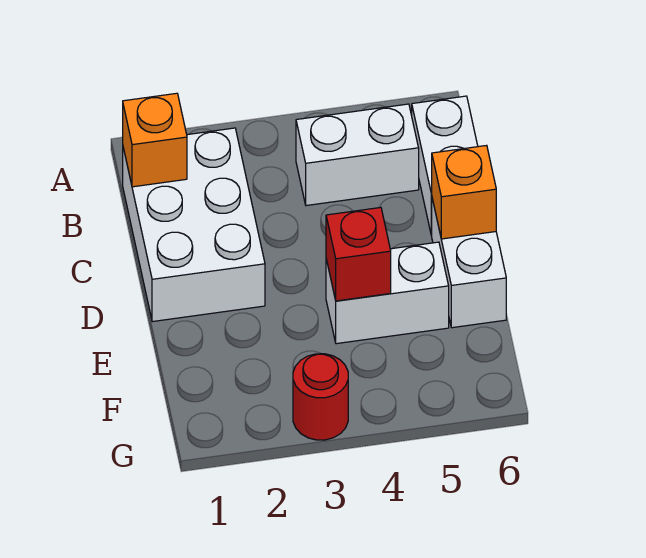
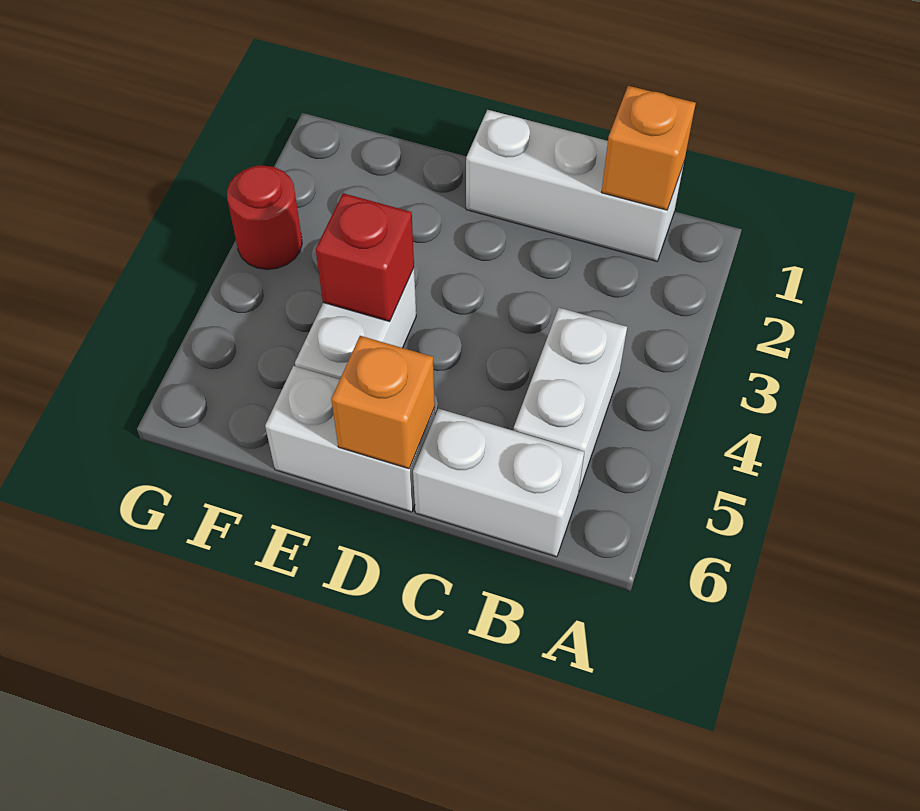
white 2x3 brick [123,128,265,322] -> white 1x3 brick [466,110,684,261]

